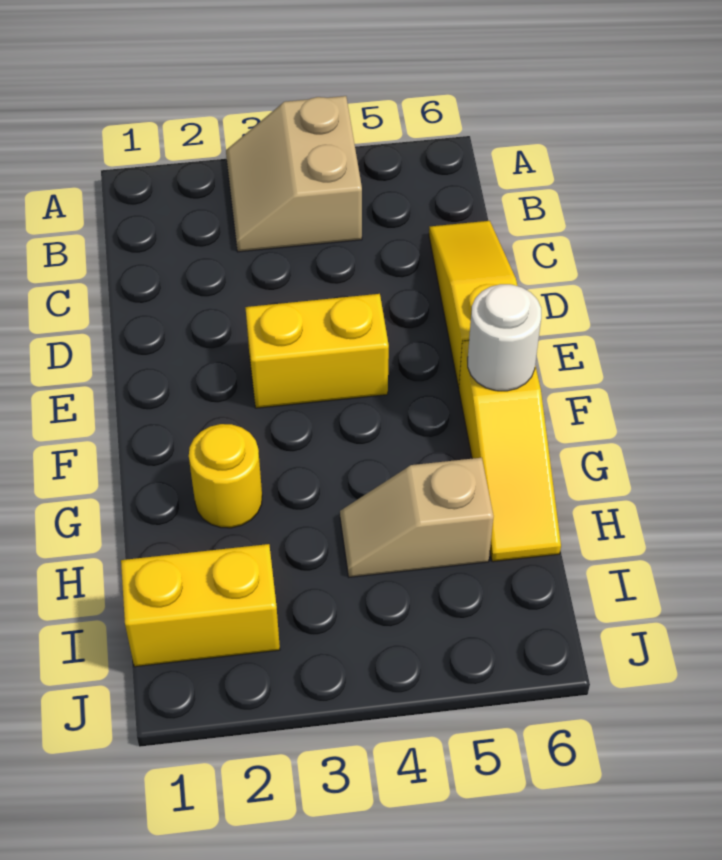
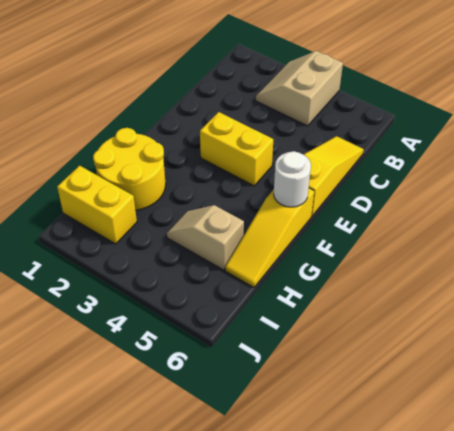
yellow 1x1 round brick [189,424,262,528] -> yellow 2x2 round brick [93,128,166,210]

